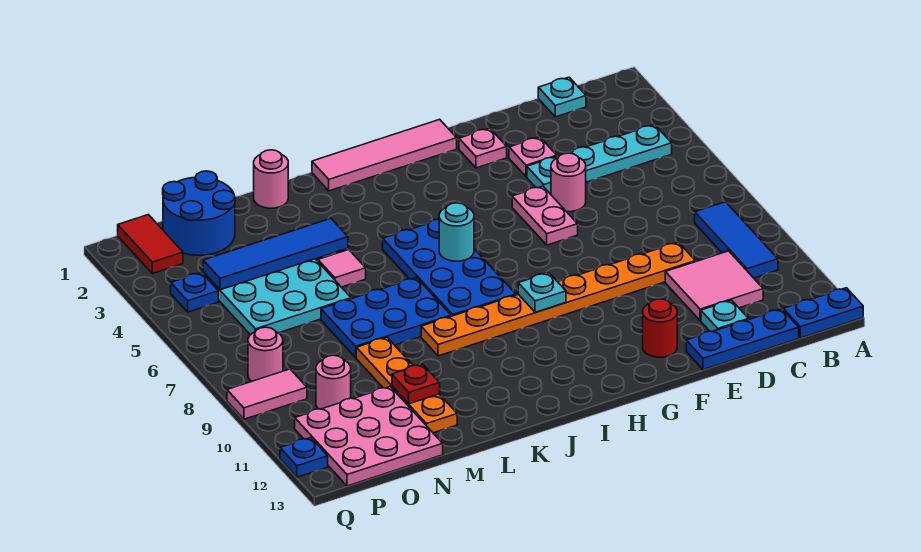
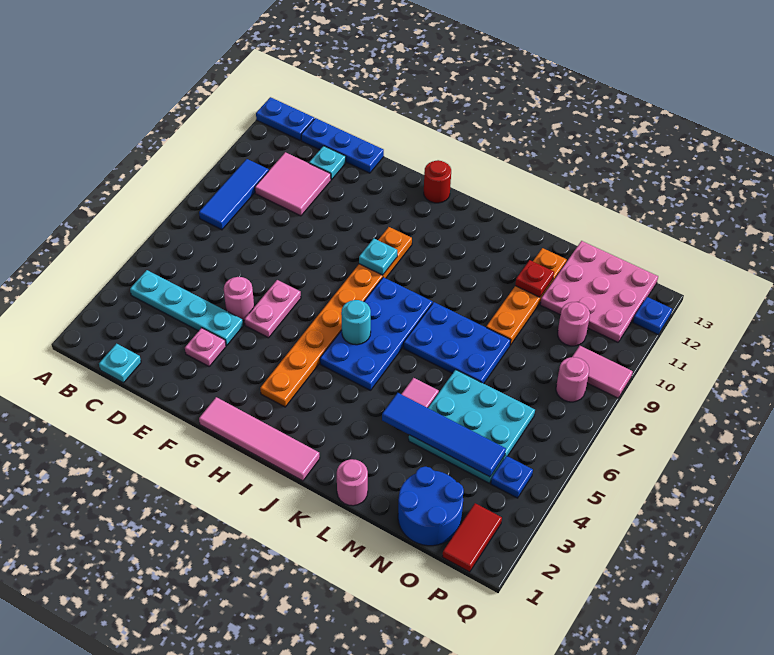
orange 1x8 plate [421,242,696,356] -> orange 1x8 plate turned to [260,227,412,407]
pink 1x1 plate [459,128,507,168] -> none
red 1x1 round brick [643,299,677,357] -> red 1x1 round brick moved to [424,160,451,203]

